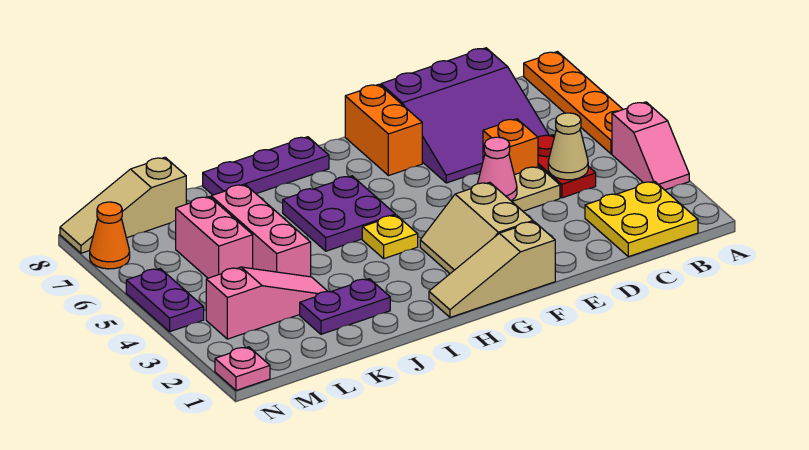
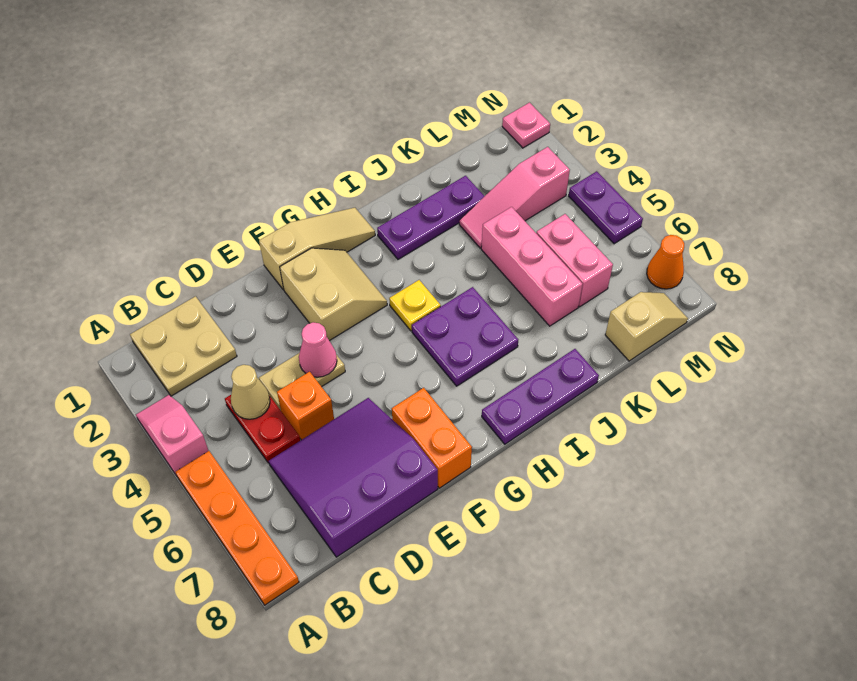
yellow 2x2 plate [585,181,698,257] -> tan 2x2 plate [130,296,237,396]
purple 1x2 plate [300,279,390,334] -> purple 1x3 plate [377,176,484,259]
tan 1x3 slope [60,157,186,253] -> tan 1x2 slope [605,292,688,361]

